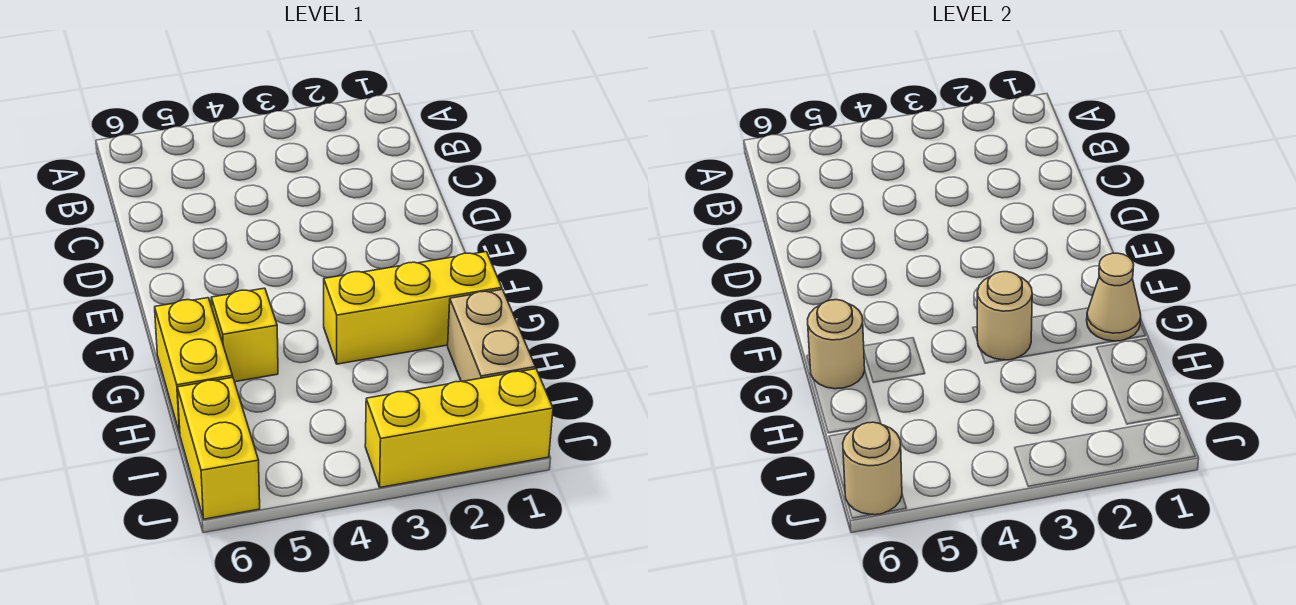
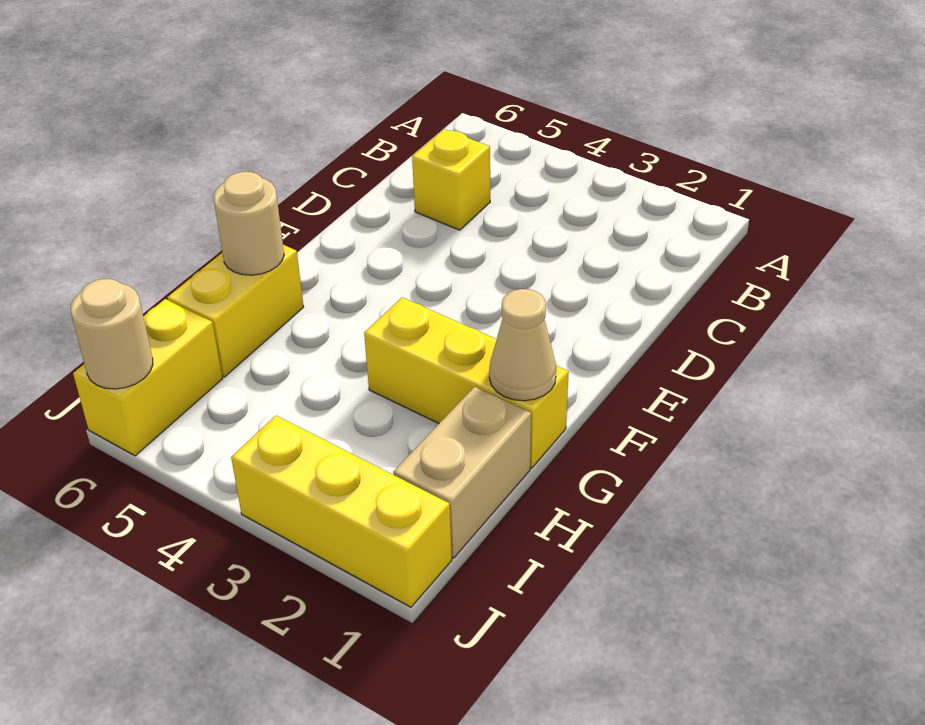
tan 1x1 round brick [977,272,1032,360] -> none
yellow 1x1 brick [211,288,278,382] -> yellow 1x1 brick moved to [412,129,490,230]

